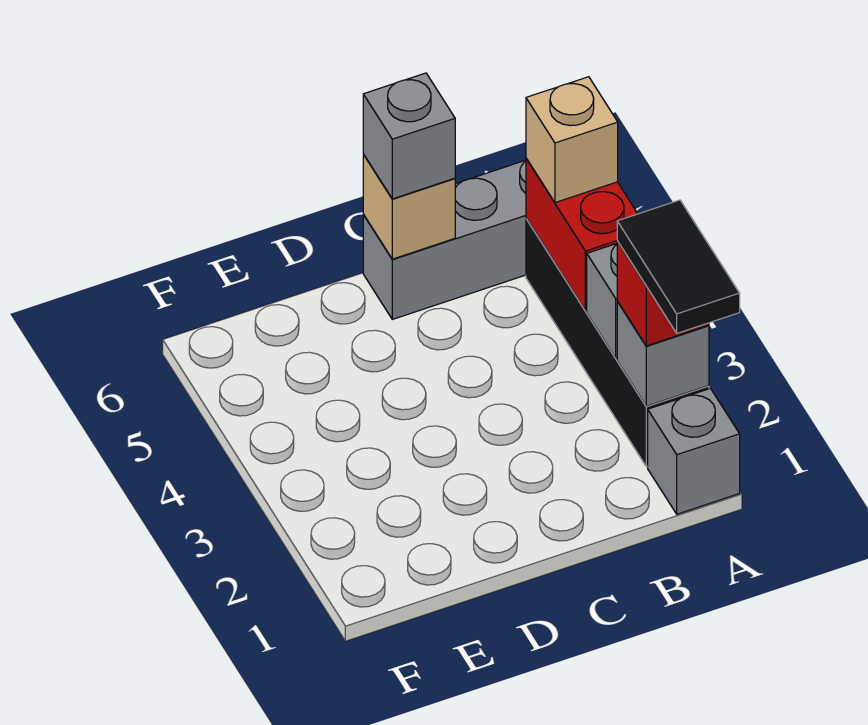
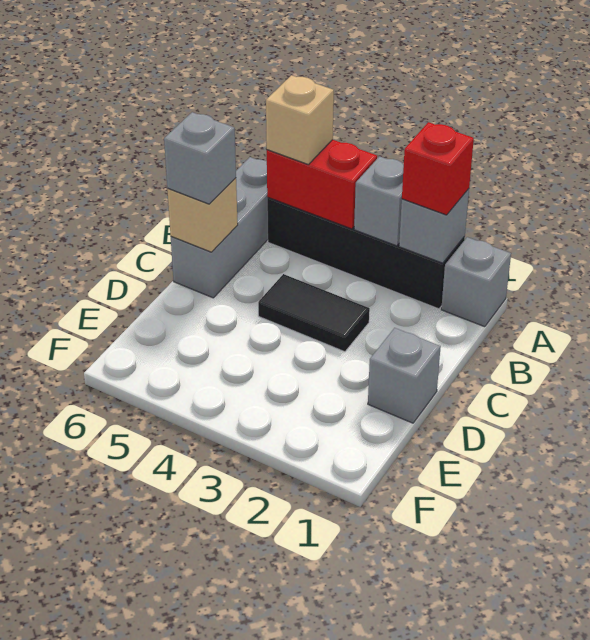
black 1x2 tile [617,200,740,333] -> black 1x2 tile moved to [258,274,370,352]
none -> grey 1x1 brick [368,328,441,423]

